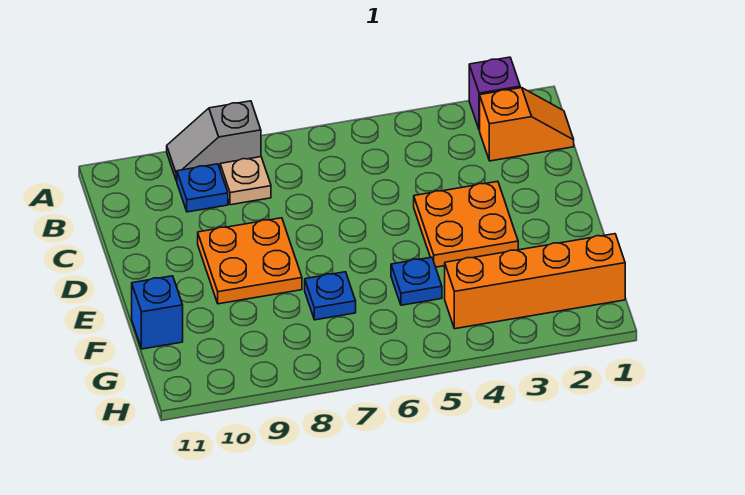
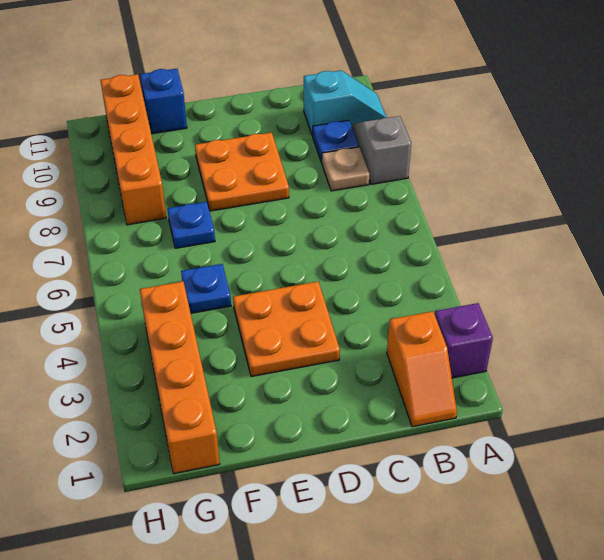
none -> cyan 1x2 slope [304,70,387,136]
none -> orange 1x4 brick [100,74,166,225]

